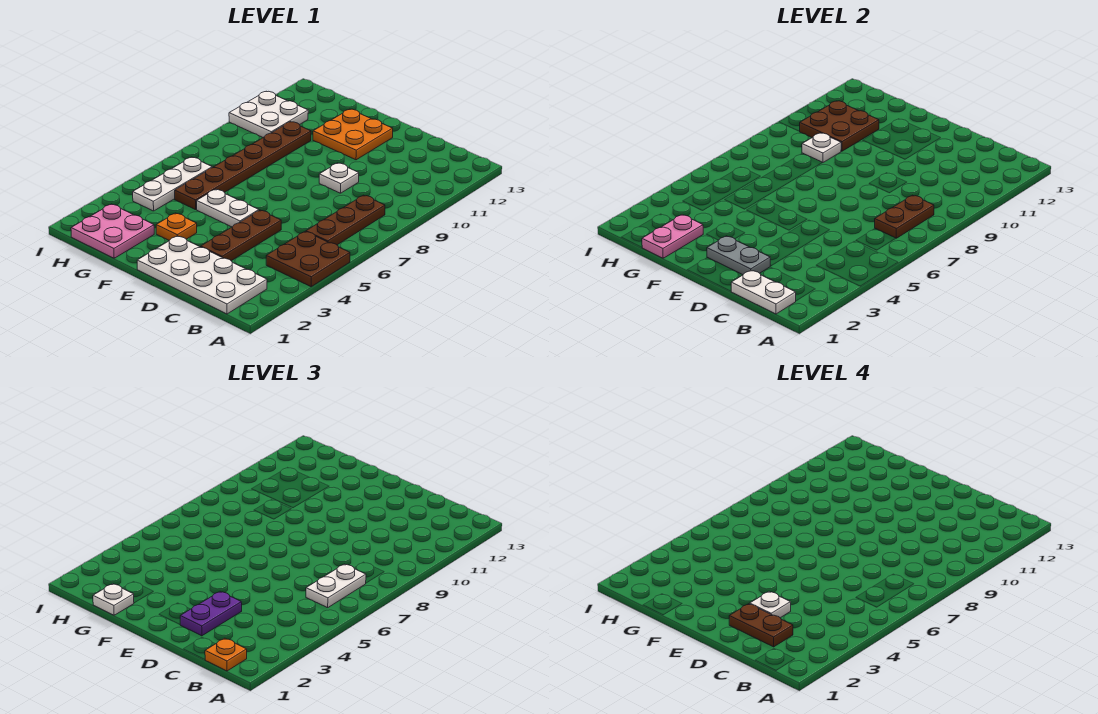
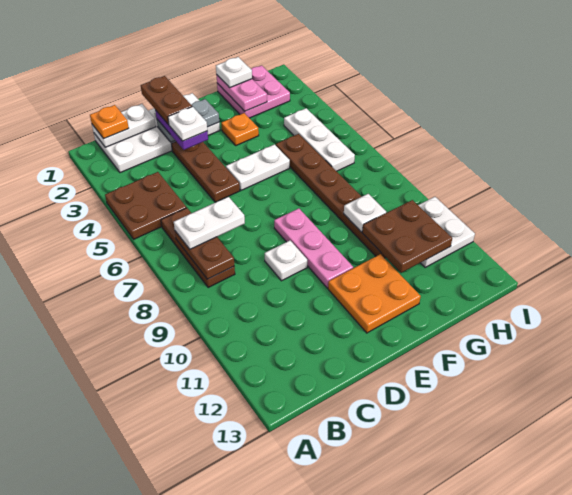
white 1x2 plate [306,564,366,608] -> white 1x2 plate turned to [174,197,245,249]
brown 1x2 plate [729,604,793,647] -> brown 1x2 plate turned to [141,76,192,124]
none -> pink 1x3 plate [274,208,353,288]

